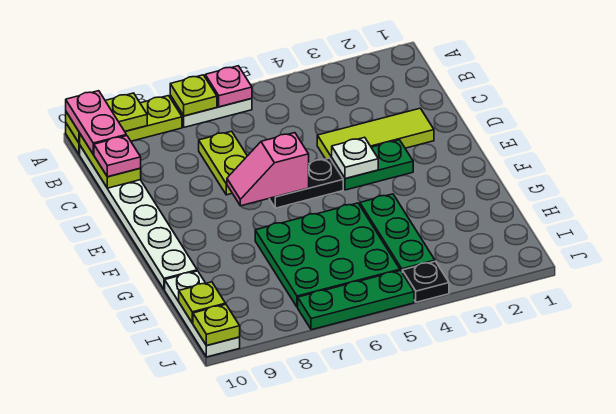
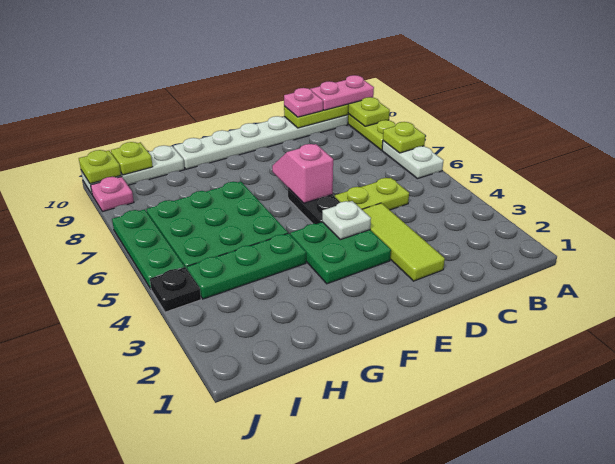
pink 1x1 plate [205,66,252,107] -> pink 1x1 plate moved to [91,177,134,212]
lime 1x2 plate [199,131,247,195] -> lime 1x2 plate moved to [335,178,409,210]
green 1x2 plate [332,140,413,190] -> green 2x2 plate [290,222,391,284]

